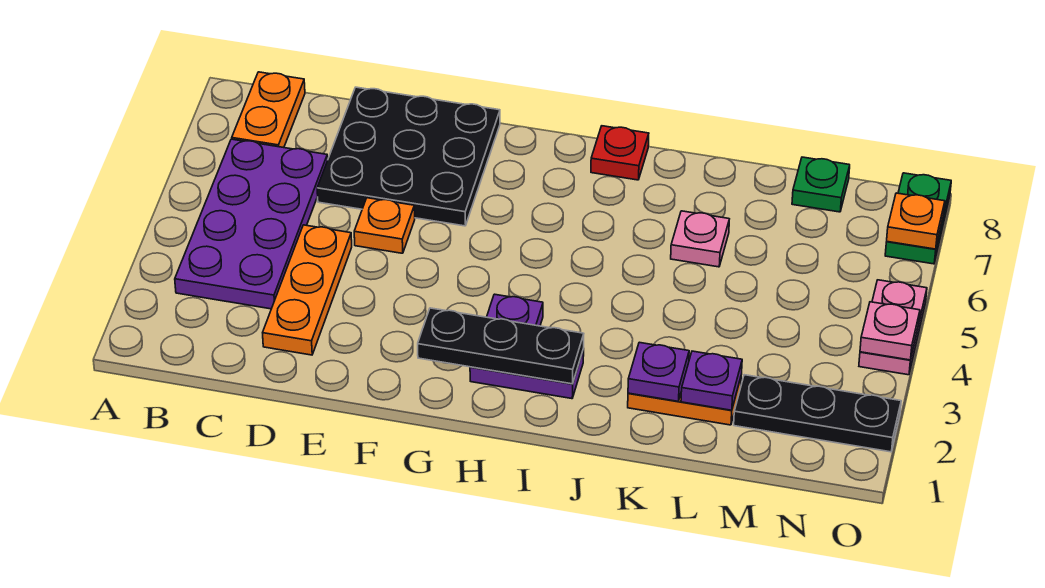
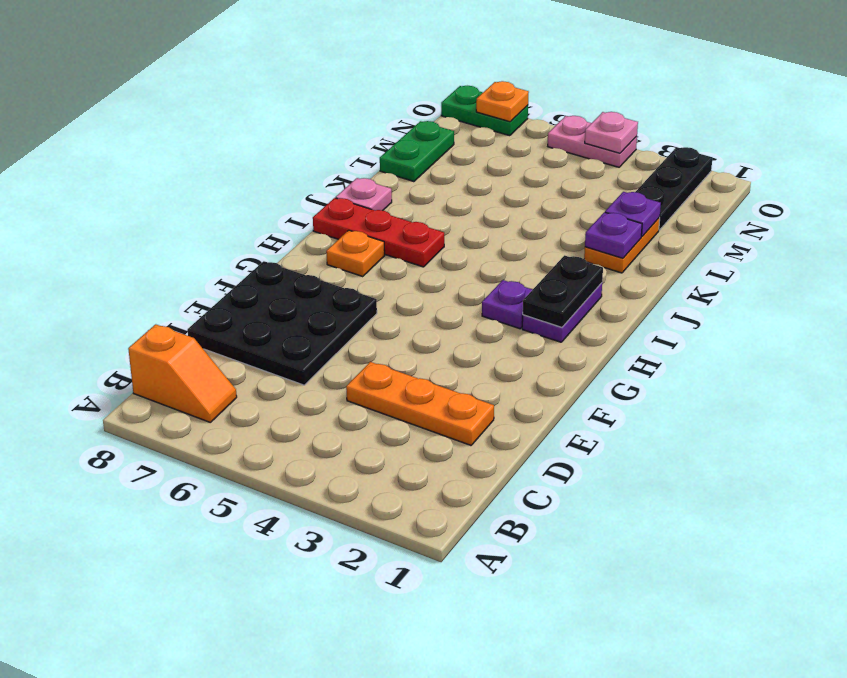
purple 2x4 plate [175,139,328,309] -> none
orange 1x2 plate [232,72,305,148] -> orange 1x2 slope [128,324,237,422]
orange 1x1 plate [354,198,415,253] -> orange 1x1 plate moved to [326,230,385,277]
black 1x3 plate [418,308,584,384] -> black 1x2 plate [523,255,603,327]
red 1x1 plate [591,126,649,180] -> red 1x3 plate [313,198,444,267]
pink 1x1 plate [671,211,729,267] -> pink 1x1 plate moved to [336,178,392,211]
green 1x1 plate [792,157,850,212] -> green 1x2 plate [380,121,454,182]

